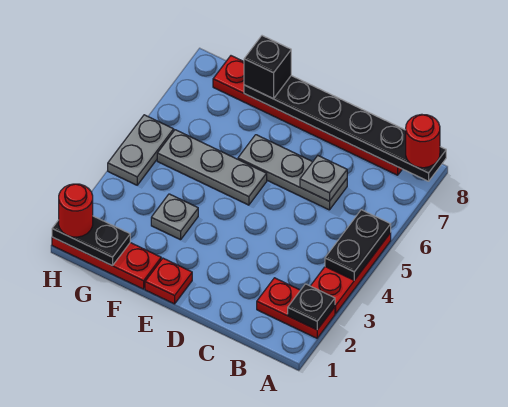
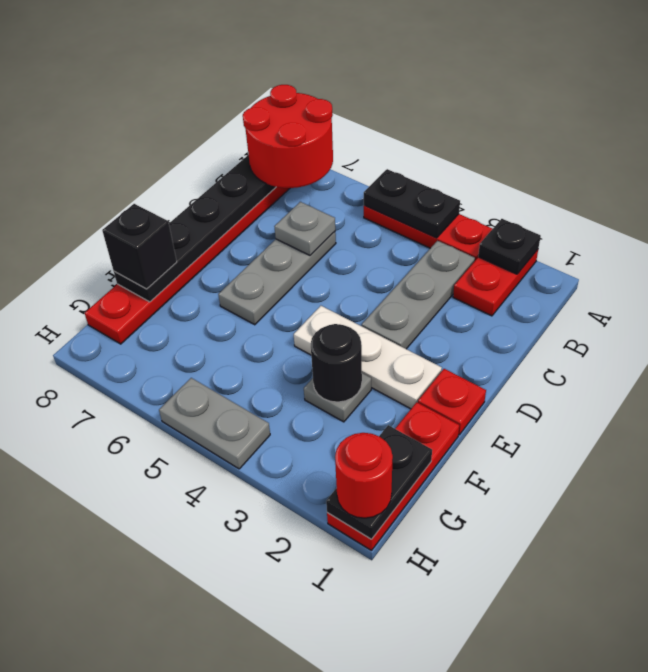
red 1x1 round brick [406,114,440,168] -> red 2x2 round brick [243,85,333,188]
none -> white 1x3 plate [294,306,442,409]
grey 1x3 plate [157,130,267,205] -> grey 1x3 plate moved to [362,241,475,349]
none -> black 1x1 round brick [311,324,362,402]

